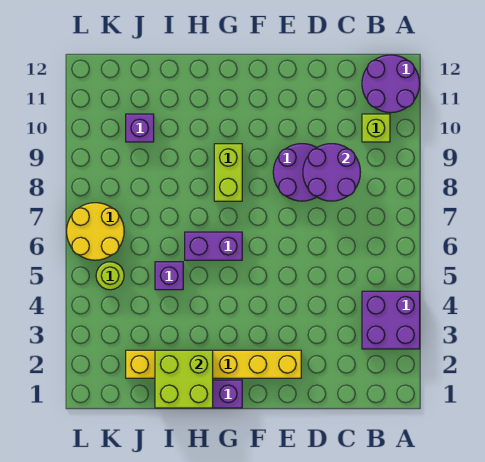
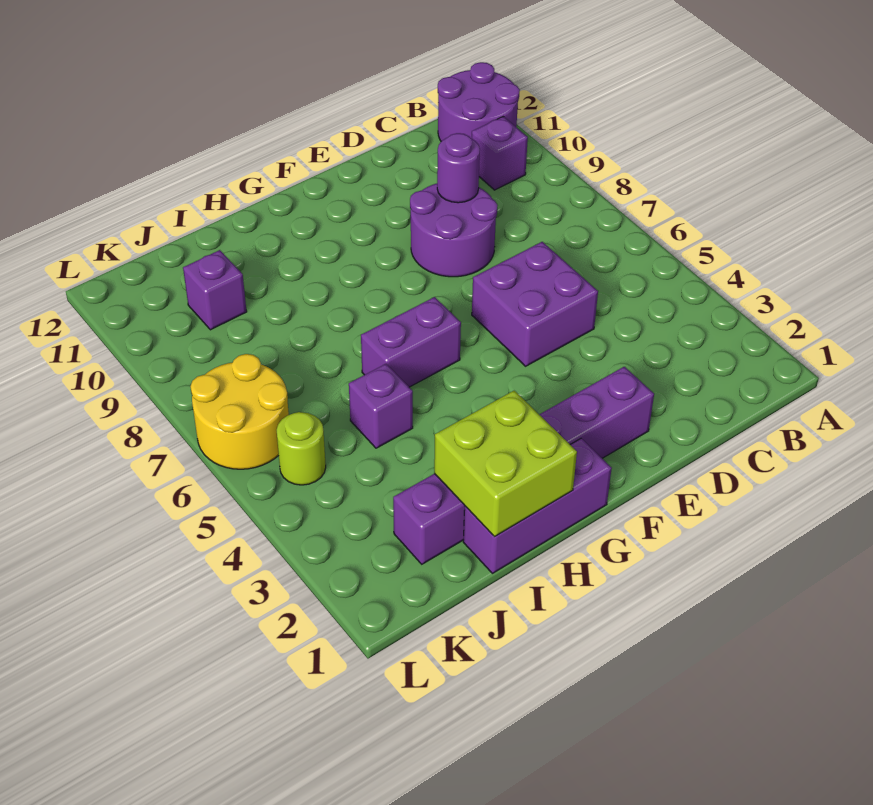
purple 2x2 brick [362,291,420,349] -> purple 2x2 brick moved to [472,242,598,366]
lime 1x1 brick [362,114,390,142] -> purple 1x1 brick [472,117,528,190]
purple 2x2 round brick [303,144,361,201] -> purple 1x1 round brick [437,133,480,203]
yellow 1x6 brick [126,350,301,378] -> purple 1x6 brick [393,367,654,564]
lime 1x2 brick [214,144,242,201] -> none

